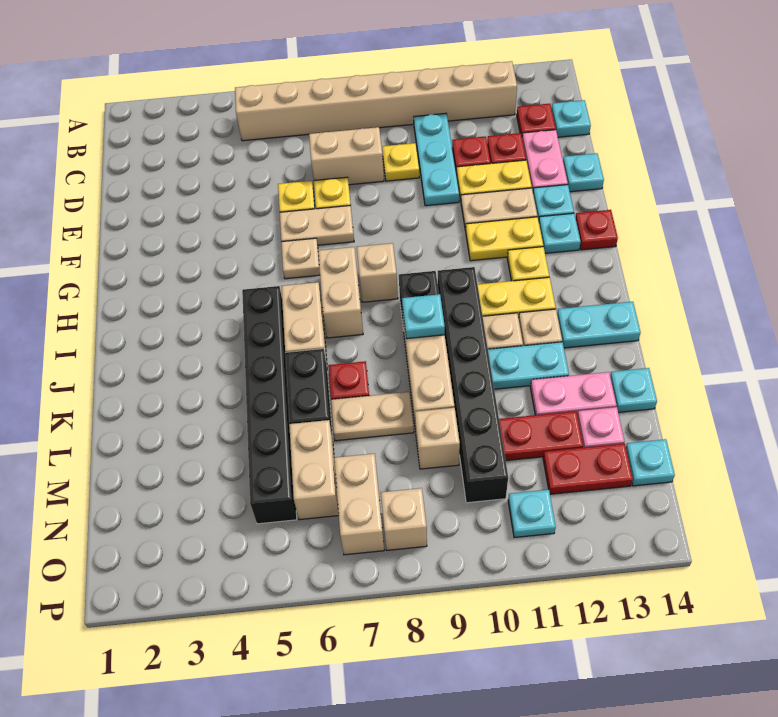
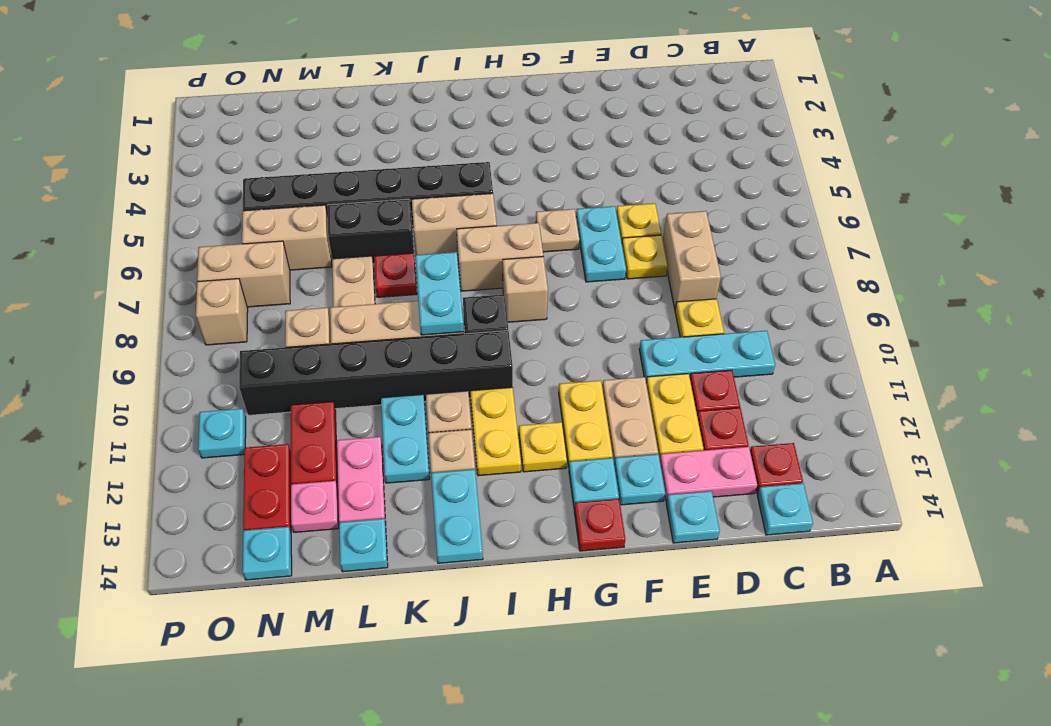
tan 1x8 brick [235,61,517,141] -> none
tan 1x2 plate [280,205,354,245] -> cyan 1x2 plate [576,206,626,282]
cyan 1x1 plate [402,294,445,339] -> cyan 1x2 plate [415,252,464,335]

